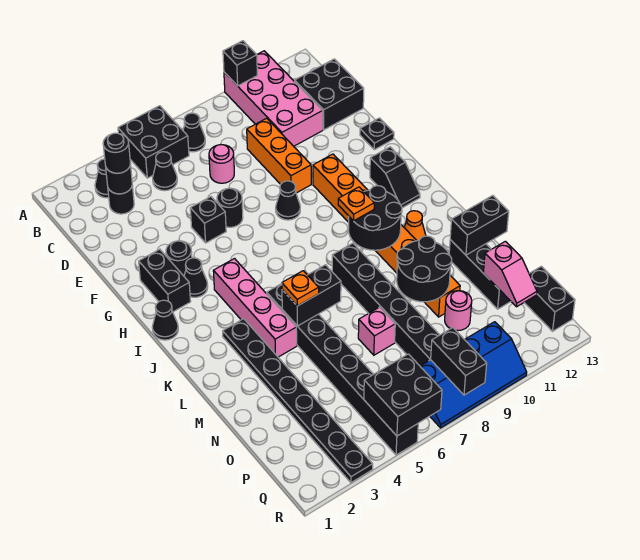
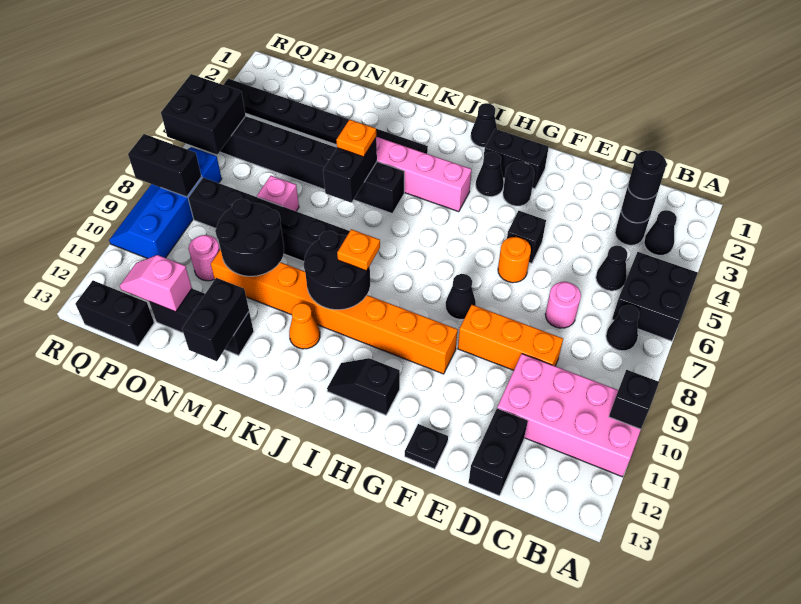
black 2x2 brick [295,59,364,130] -> black 1x2 brick [469,409,528,496]
black 1x1 round brick [217,188,243,227] -> orange 1x1 round brick [498,237,531,283]

